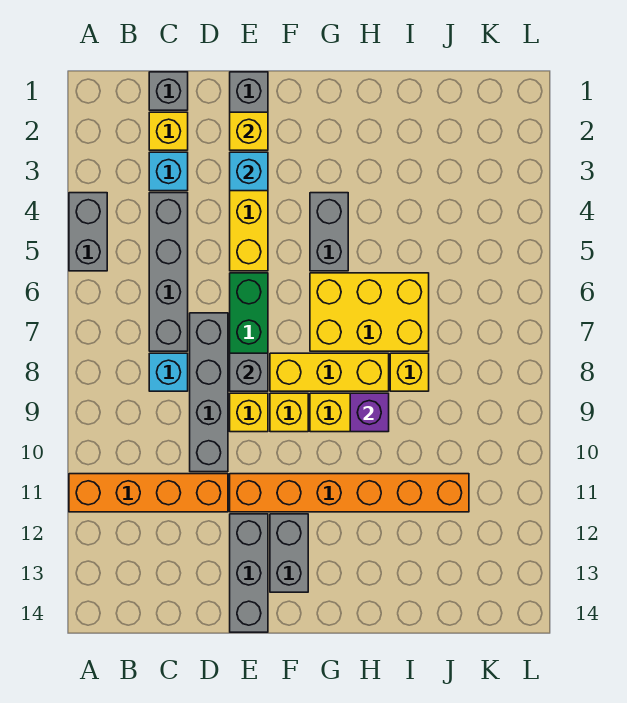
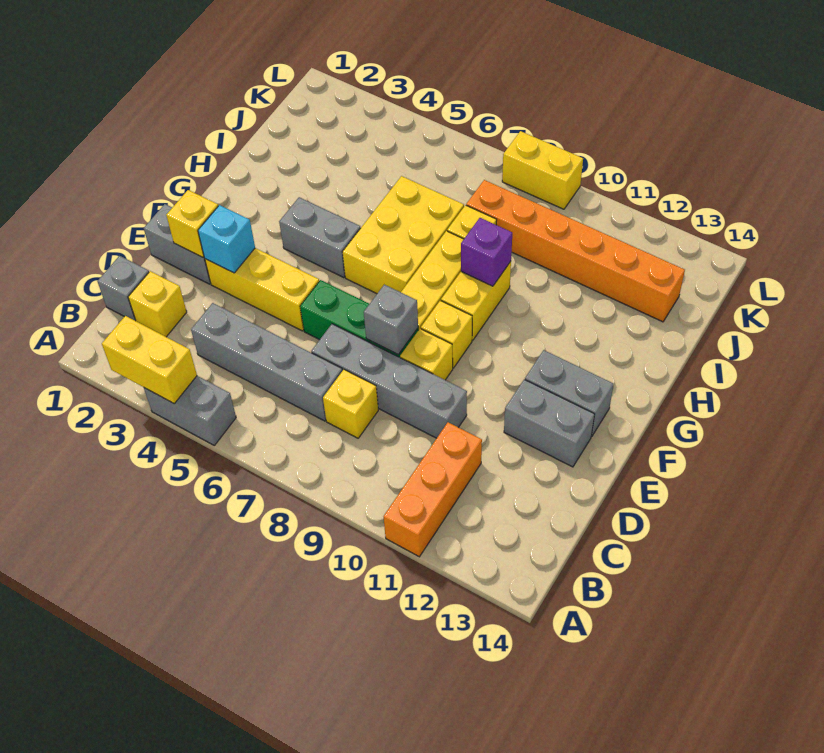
none -> yellow 1x2 brick [102,316,197,404]
orange 1x4 brick [69,474,228,512] -> orange 1x3 brick [384,422,482,557]
cyan 1x1 brick [149,152,188,191] -> none
cyan 1x1 brick [149,353,188,391] -> yellow 1x1 brick [323,370,378,438]
orange 1x6 brick [230,474,469,512] -> orange 1x6 brick turned to [466,180,685,322]
grey 1x3 brick [230,514,268,632] -> grey 1x2 brick [504,380,595,467]
none -> yellow 1x2 brick [502,131,583,209]

